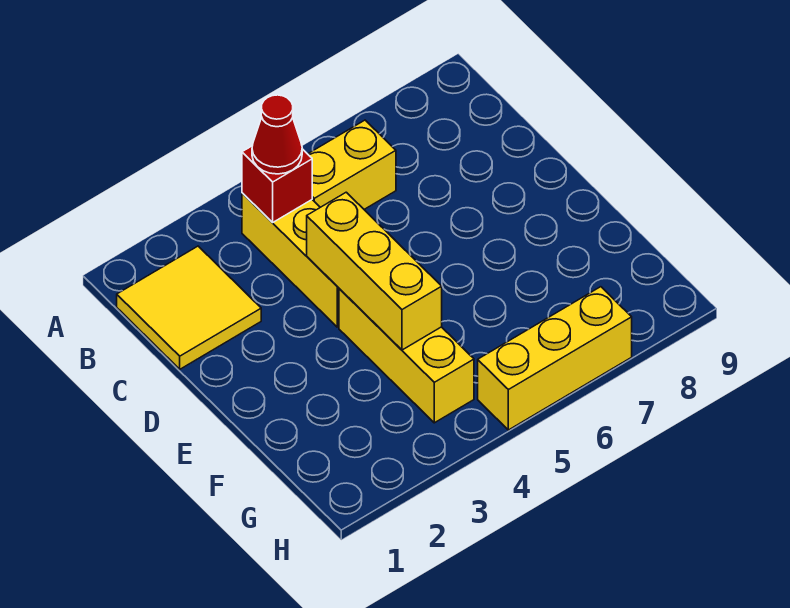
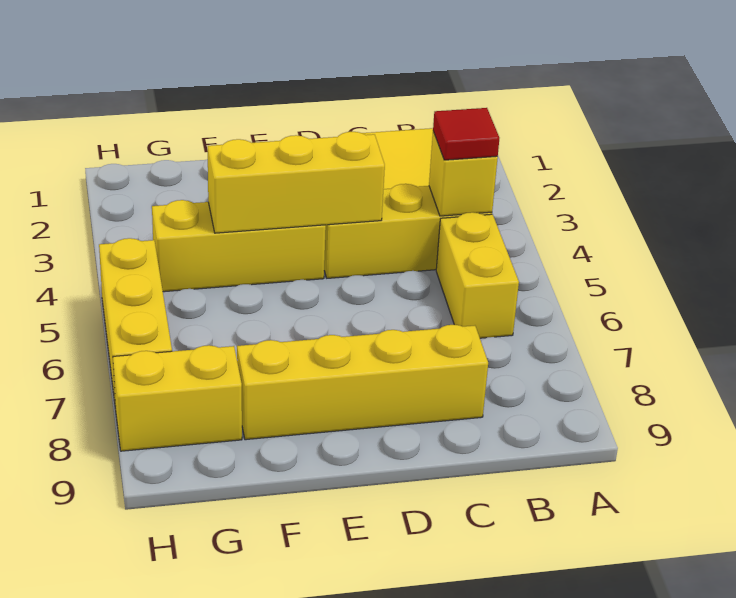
red 1x1 brick [242,146,312,223] -> yellow 1x1 brick [429,131,498,216]
red 1x1 cone [252,95,302,174] -> red 1x1 tile [433,108,499,160]
none -> yellow 1x4 brick [237,325,488,440]
none -> yellow 1x2 brick [113,345,242,451]

